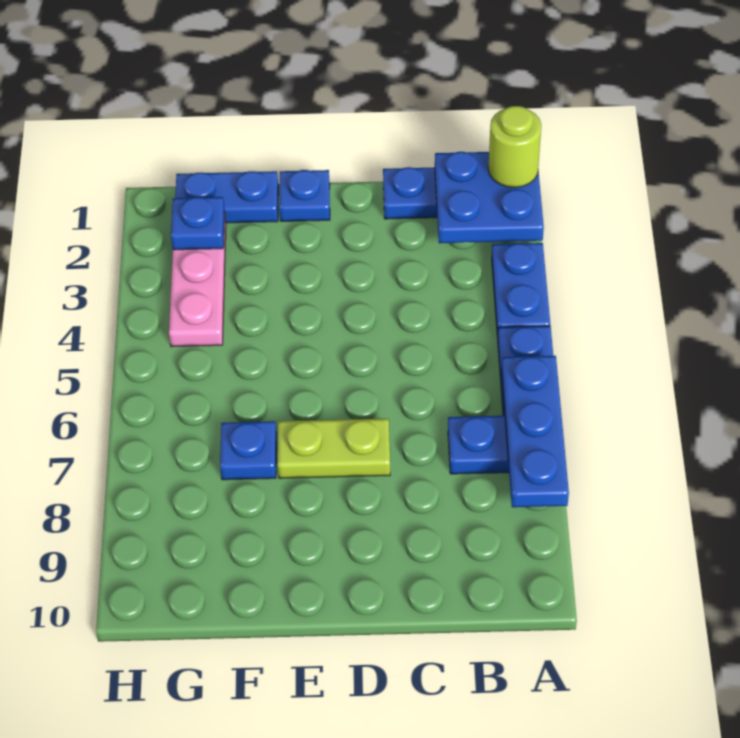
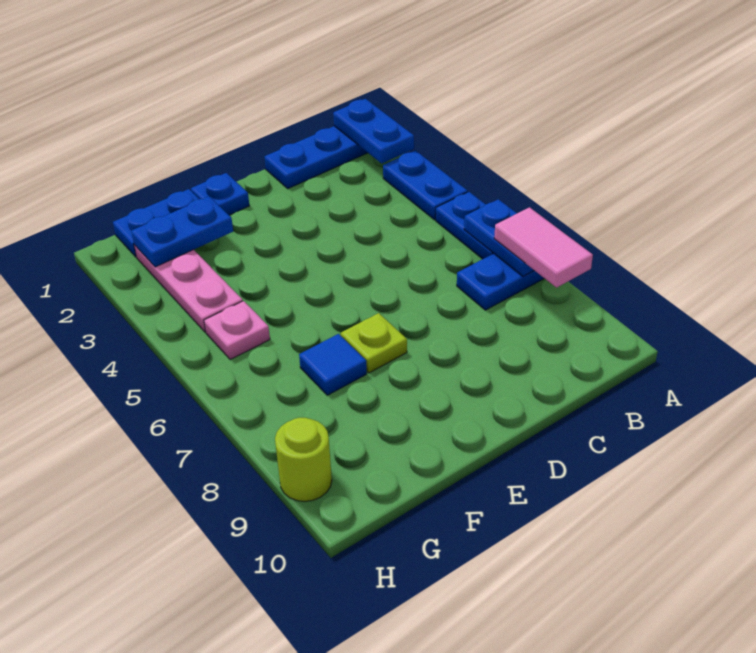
blue 2x2 plate [435,152,544,243] -> blue 1x2 plate [333,99,414,163]
lime 1x1 round brick [488,106,541,187] -> lime 1x1 round brick moved to [275,418,332,501]
blue 1x3 plate [502,356,569,507] -> blue 1x2 plate [464,199,534,276]
none -> pink 1x2 tile [494,207,593,288]
lime 1x2 plate [278,419,390,478] -> lime 1x1 plate [341,313,407,373]
blue 1x1 plate [220,421,276,480] -> blue 1x1 tile [299,334,367,395]
blue 1x1 plate [171,197,224,250] -> blue 1x2 plate [131,197,233,267]
none -> pink 1x1 plate [204,301,270,360]

